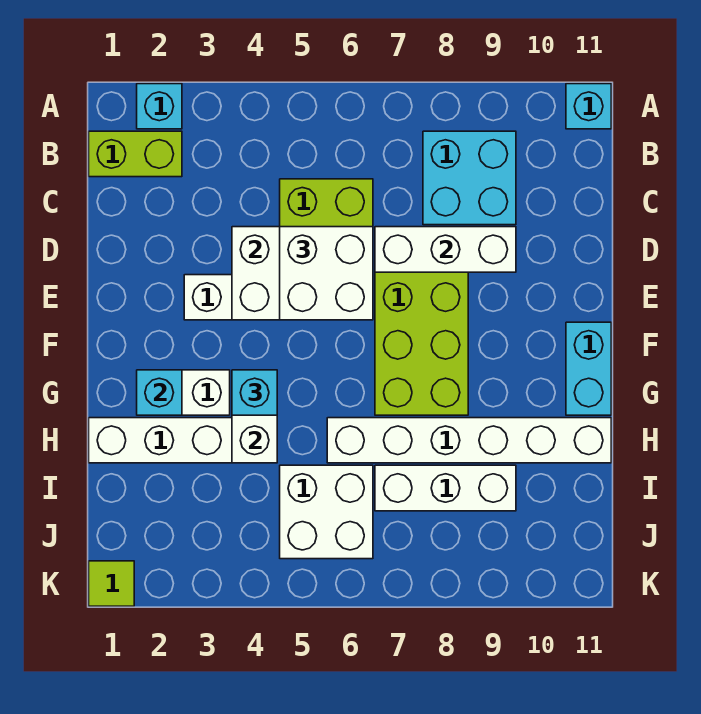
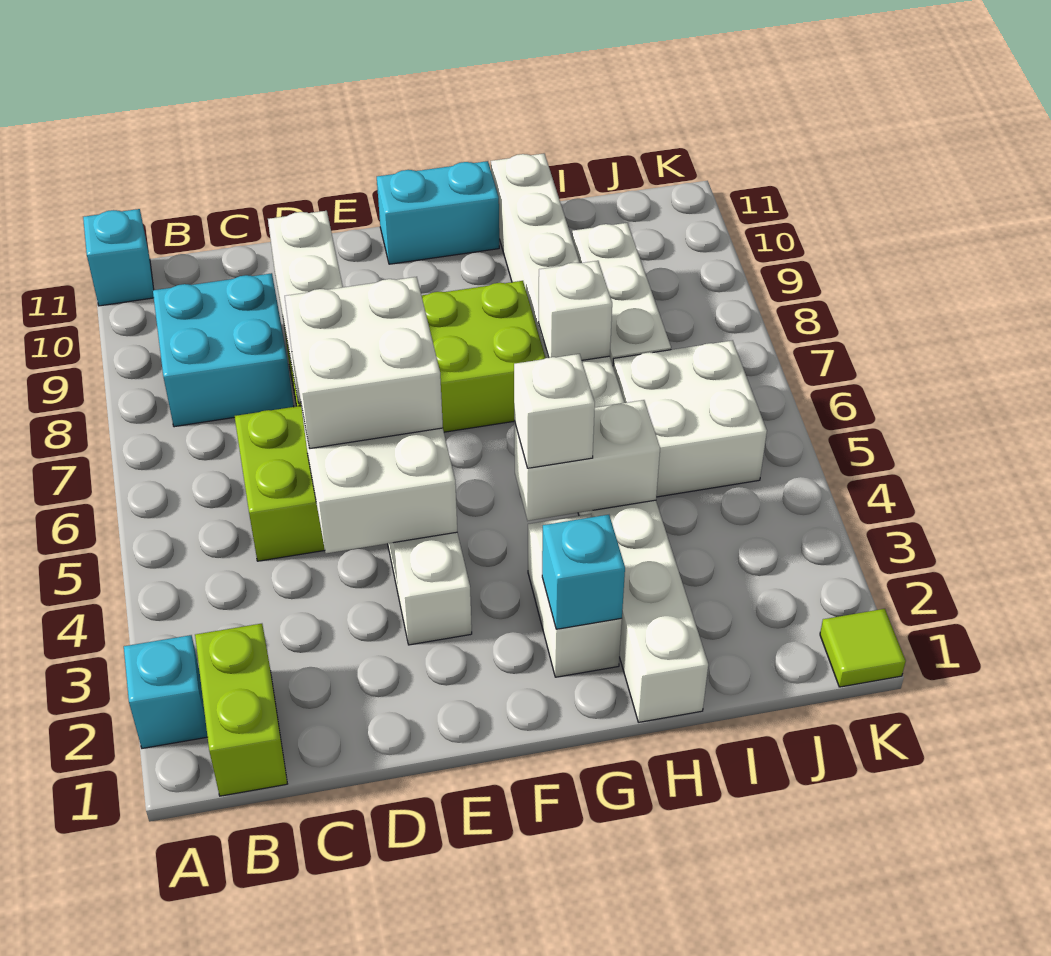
cyan 1x1 brick [232,370,277,415] -> white 1x1 brick [514,354,595,468]
none -> white 1x1 brick [539,261,612,360]

